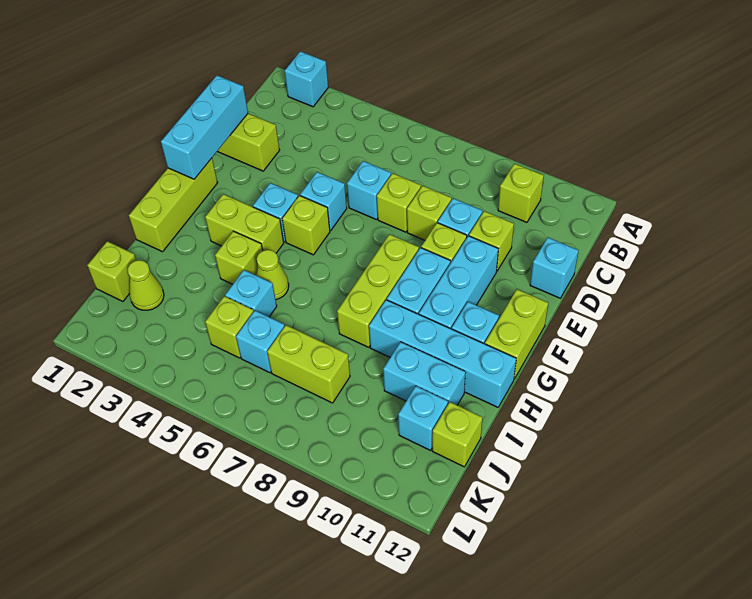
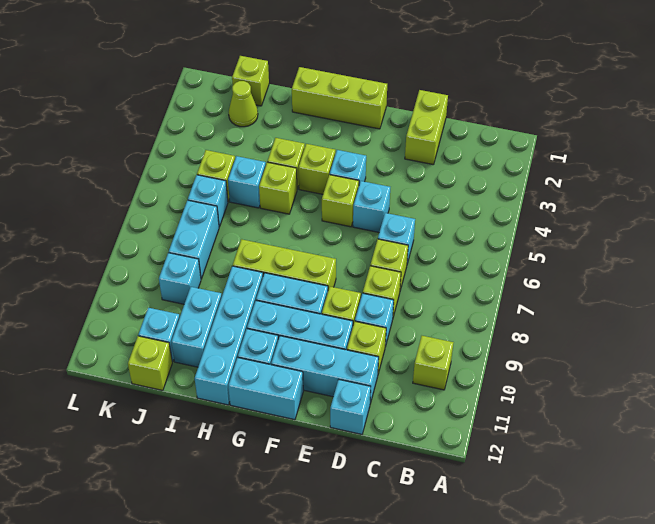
cyan 1x1 brick [285,51,328,107] -> cyan 1x1 brick moved to [159,253,201,304]
cyan 1x3 brick [161,75,248,179] -> cyan 1x3 brick moved to [271,336,379,404]
lime 1x2 brick [485,289,548,379] -> cyan 1x2 brick [228,358,303,420]
lime 1x2 brick [205,194,284,253] -> lime 1x1 brick [298,144,335,194]
lime 1x1 cone [256,250,289,300] -> lime 1x1 brick [259,162,297,214]
lime 1x2 brick [267,325,350,403] -> cyan 1x2 brick [169,200,219,279]

